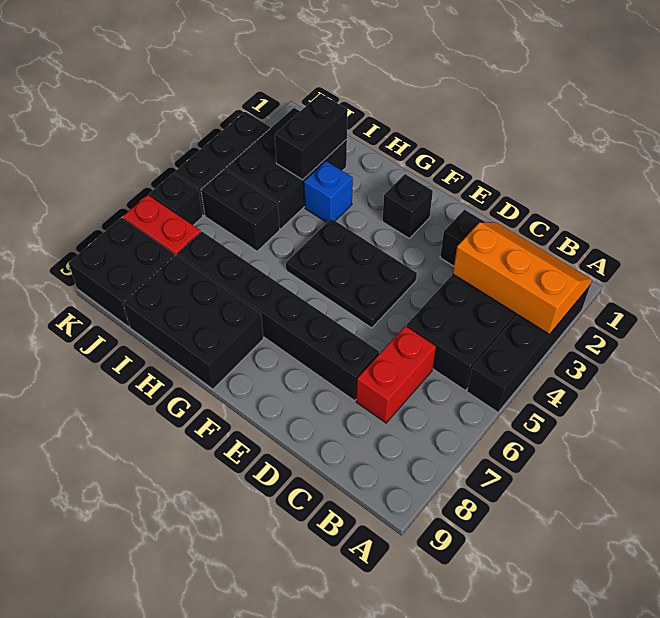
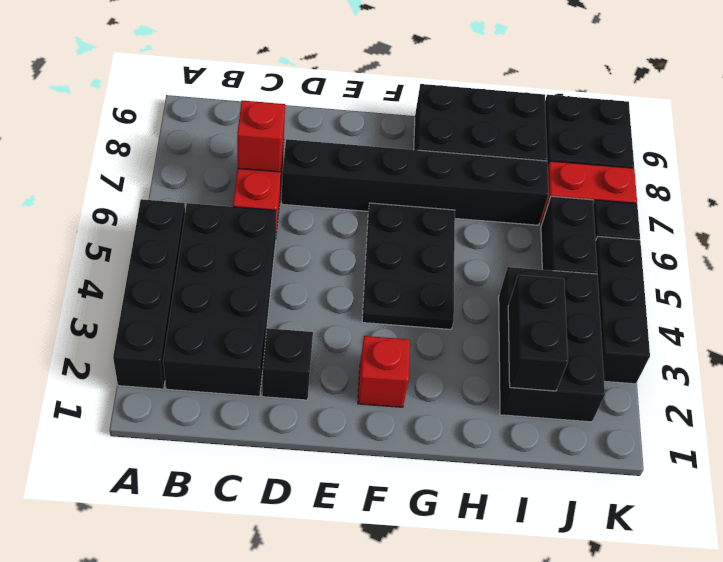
orange 2x3 slope [453,222,592,334] -> none
none -> red 1x1 brick [237,101,285,172]
black 2x3 plate [286,219,417,328] -> black 2x3 plate turned to [362,203,455,329]
black 1x1 brick [382,174,433,238] -> red 1x1 brick [358,336,410,407]
blue 1x1 brick [304,161,353,222] -> none
black 1x2 brick [201,169,280,251] -> black 1x2 brick turned to [541,196,597,274]

